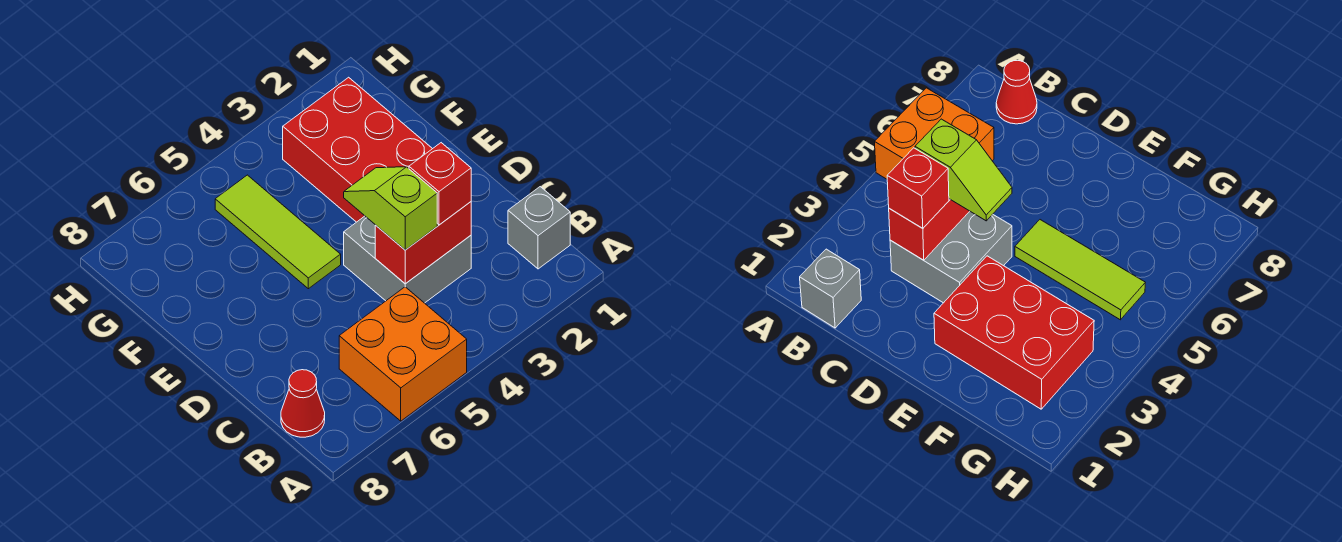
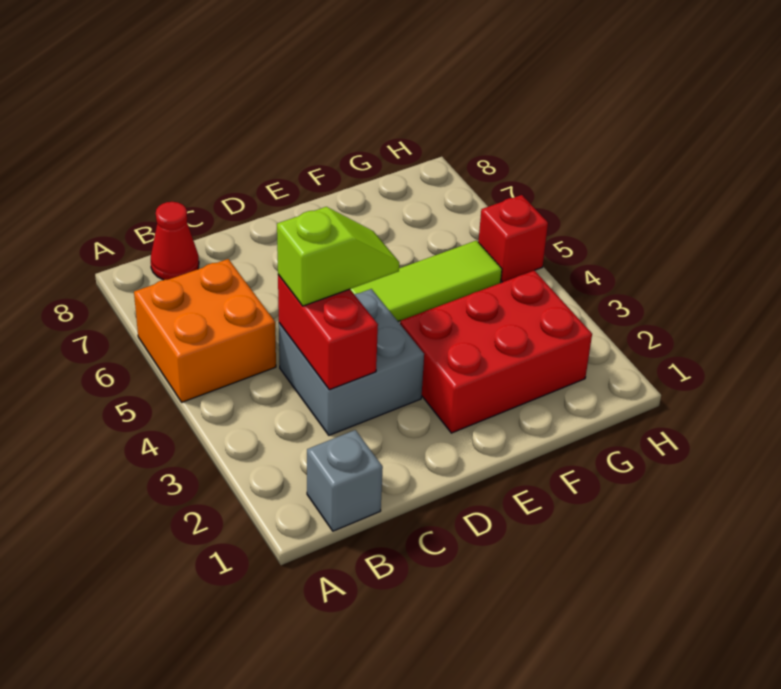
red 1x1 brick [409,143,471,225] -> red 1x1 brick moved to [478,195,548,282]

